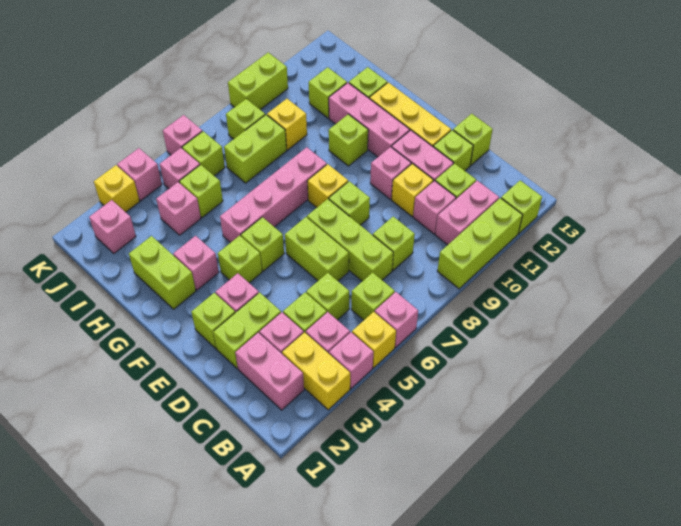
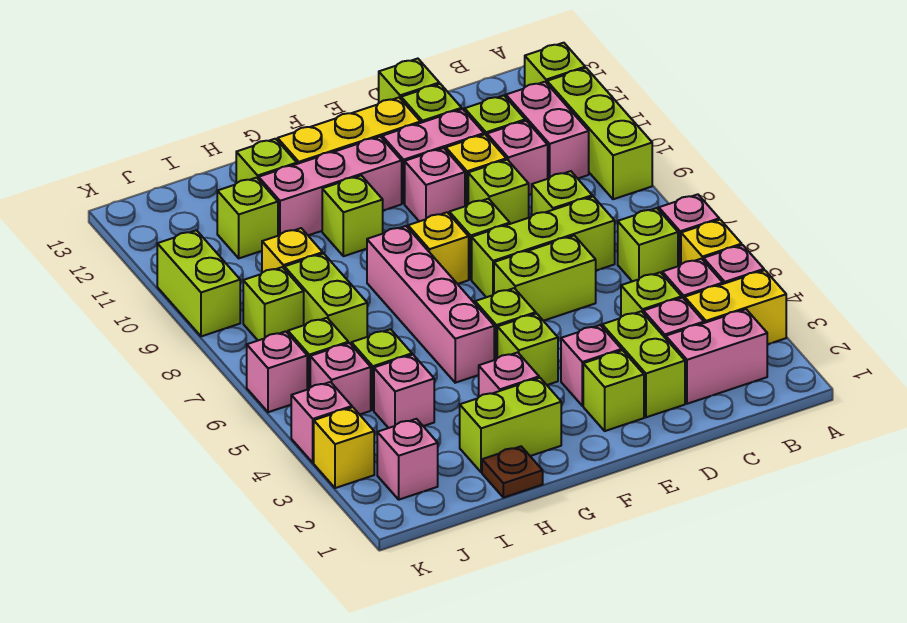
lime 1x1 brick [306,273,349,320] -> lime 1x1 brick moved to [468,160,529,224]
none -> brown 1x1 plate [482,446,543,498]

